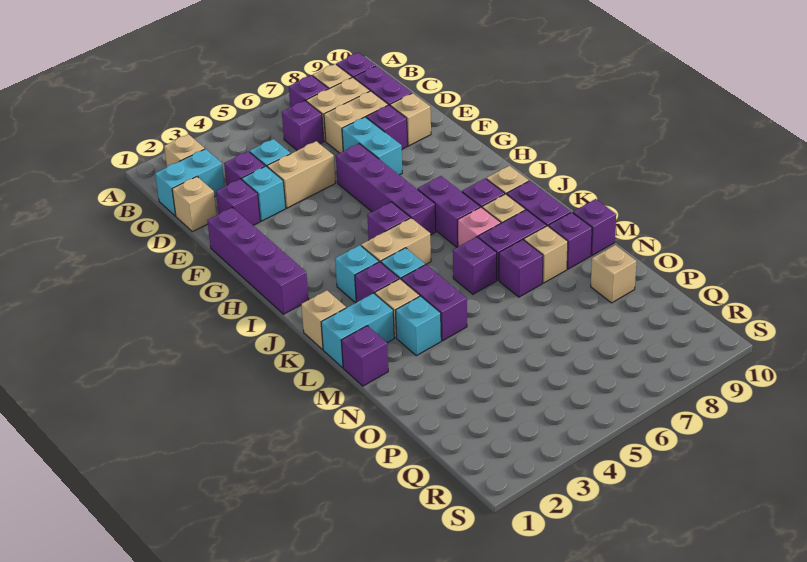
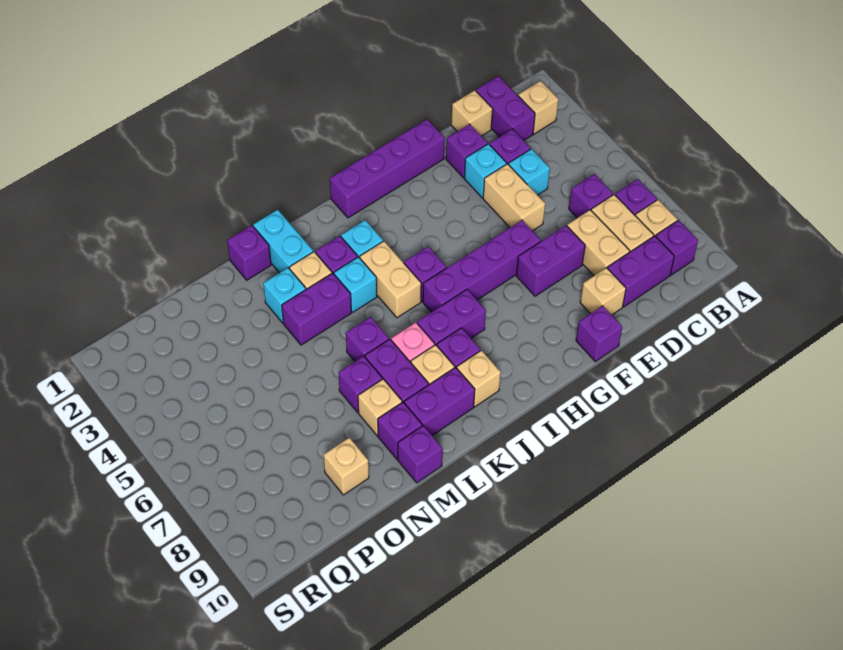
cyan 1x2 brick [155,149,225,216] -> purple 1x2 brick [476,76,535,140]
cyan 1x2 brick [342,117,402,175] -> purple 1x2 brick [516,226,585,296]
purple 1x1 brick [366,105,408,149] -> purple 1x1 brick moved to [576,306,622,362]
tan 1x1 brick [301,290,346,349] -> none

